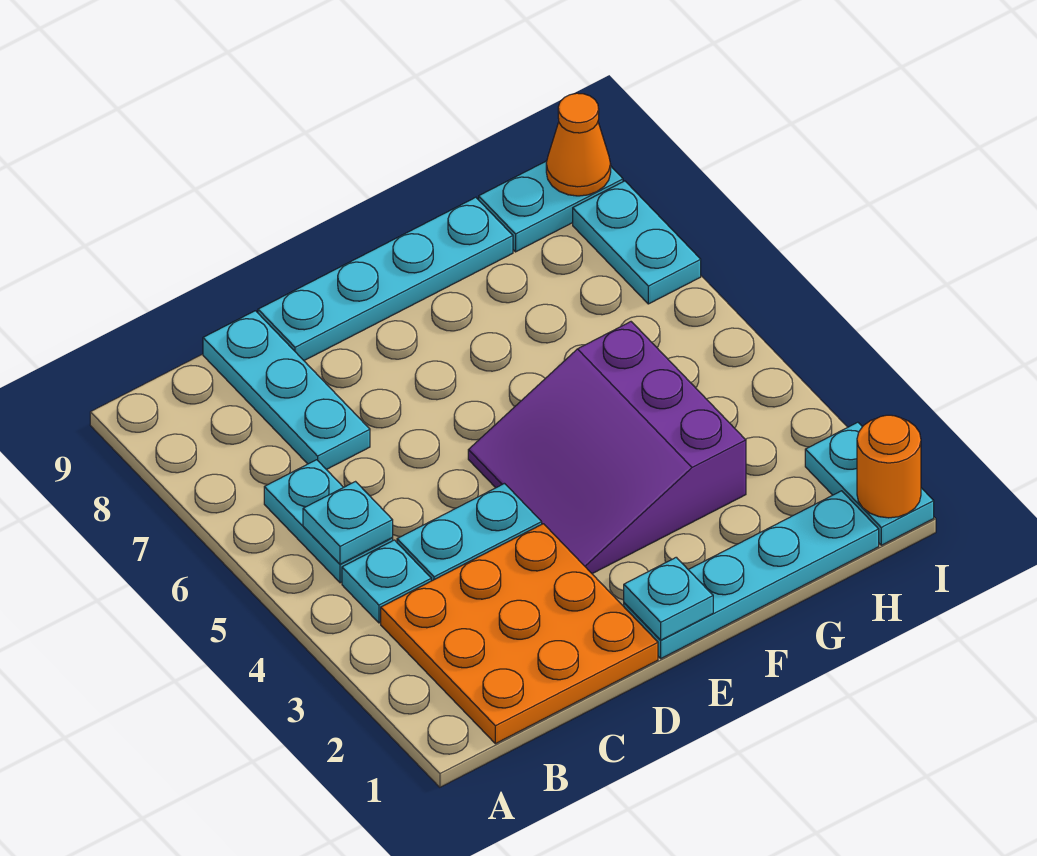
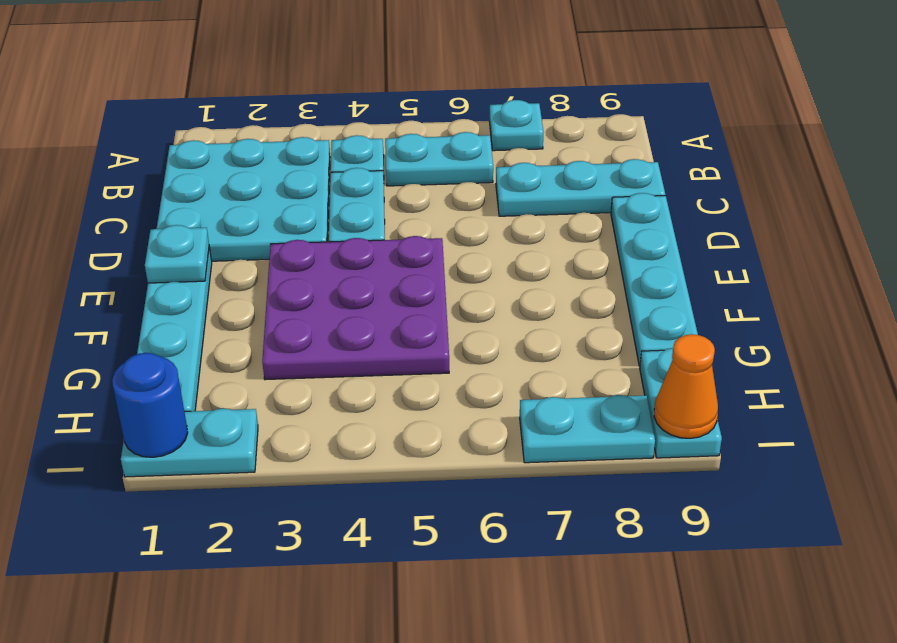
orange 3x3 plate [381,524,658,744] -> cyan 3x3 plate [157,137,330,261]
cyan 1x1 plate [303,482,393,564] -> cyan 1x1 plate moved to [489,100,544,151]
purple 3x3 slope [468,322,746,574] -> purple 3x3 plate [262,236,449,380]
orange 1x1 round brick [857,415,921,518] -> blue 1x1 round brick [112,353,188,457]

